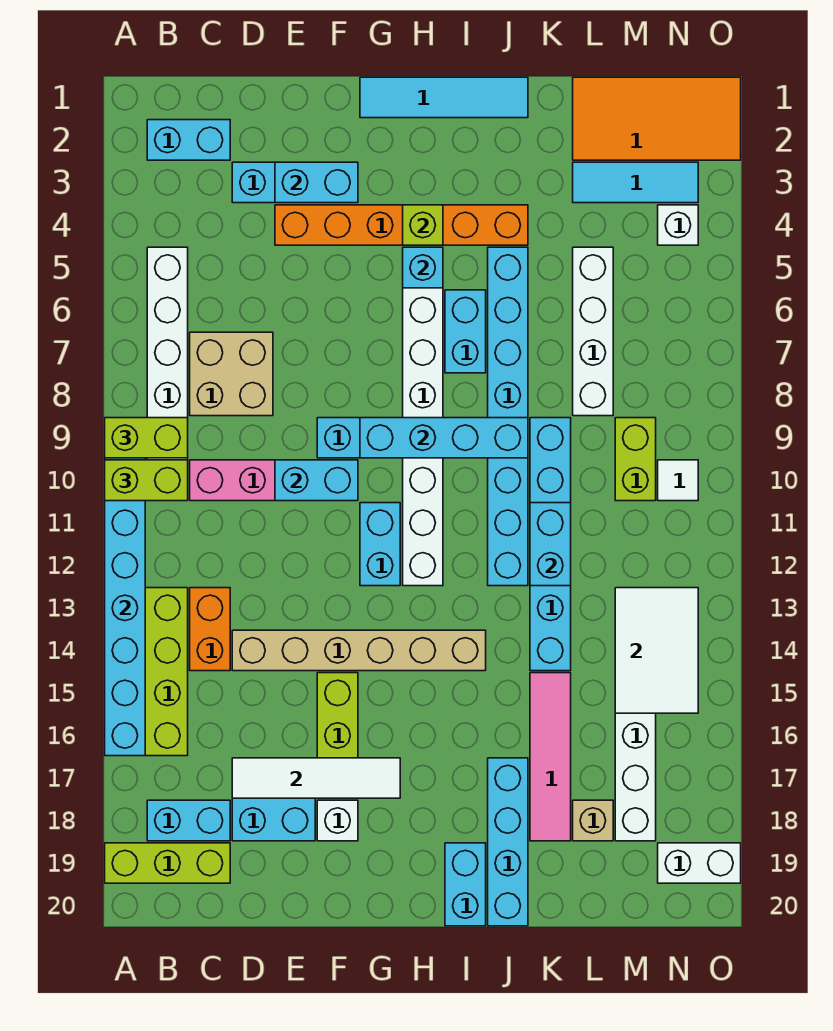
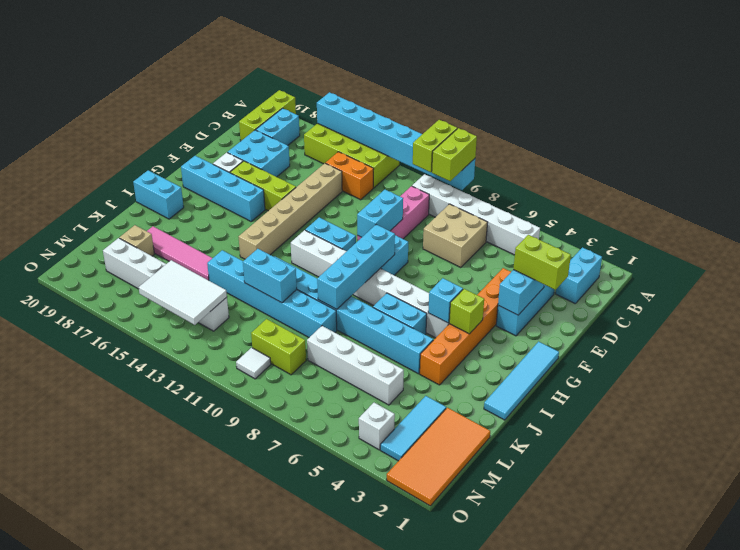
white 1x4 tile [232,758,400,798] -> none
none -> lime 1x2 brick [513,235,571,290]
cyan 1x4 brick [488,758,528,926] -> cyan 1x4 brick moved to [181,156,265,221]
white 1x2 brick [658,843,741,883] -> none

